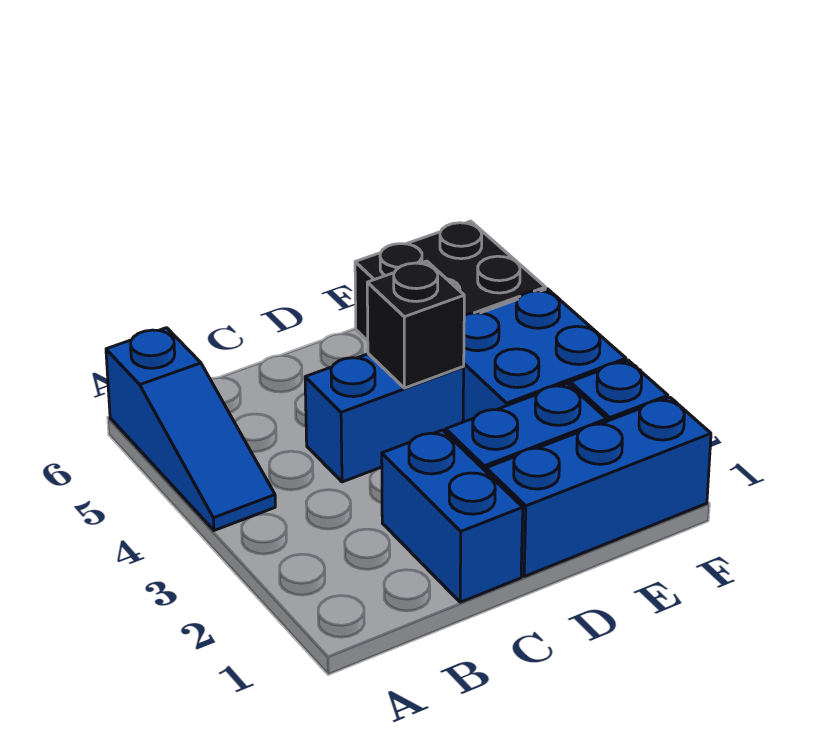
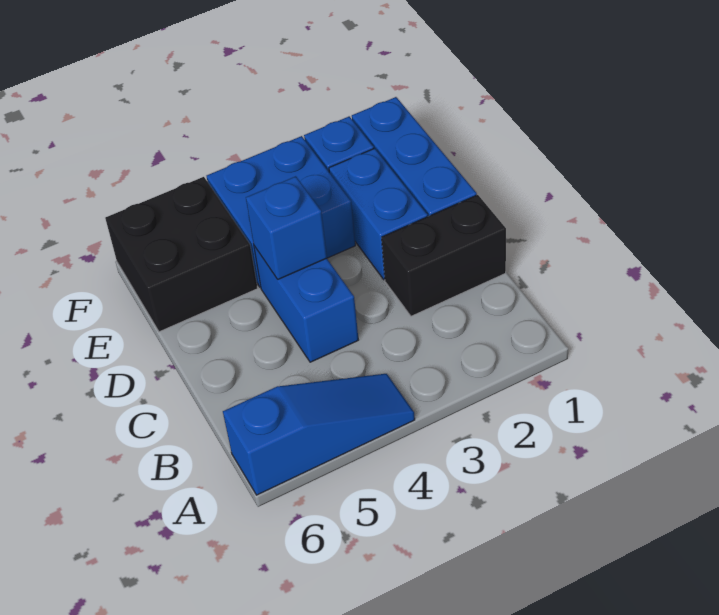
blue 1x2 brick [382,430,523,602] -> black 1x2 brick [382,195,506,316]
black 1x1 brick [367,261,464,388] -> blue 1x1 brick [246,176,327,279]

